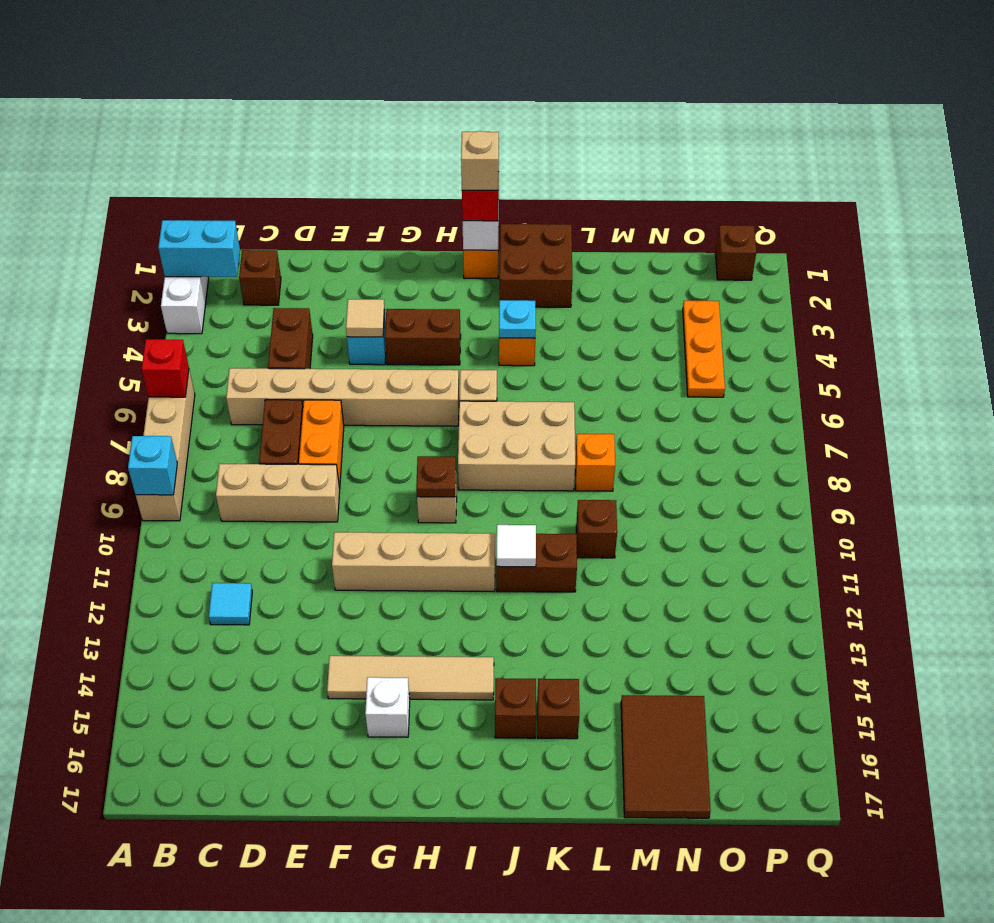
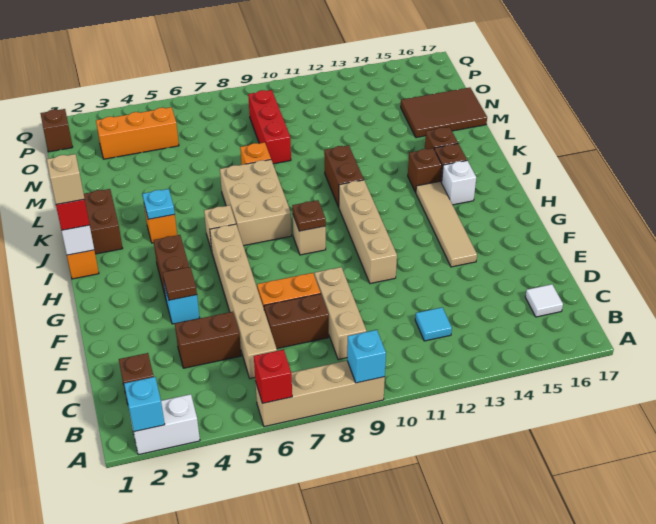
cyan 1x2 brick [158,220,240,277] -> cyan 1x1 brick [124,377,165,432]
tan 1x1 tile [346,299,385,337] -> brown 1x1 tile [163,267,197,300]
white 1x1 brick [365,677,410,737] -> white 1x1 brick moved to [442,161,476,205]
white 1x1 tile [497,525,536,567] -> white 1x1 tile moved to [525,284,563,317]
brown 1x1 brick [576,500,617,558] -> brown 1x1 brick moved to [408,148,441,192]
none -> red 1x3 brick [248,90,291,164]
orange 1x3 plate [683,301,725,397] -> orange 1x3 brick [96,107,179,159]

